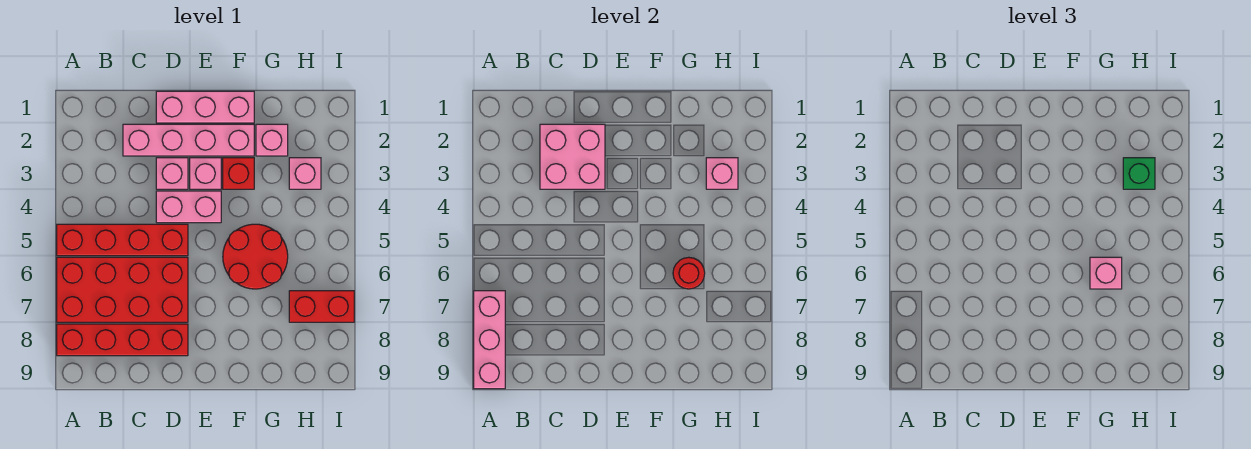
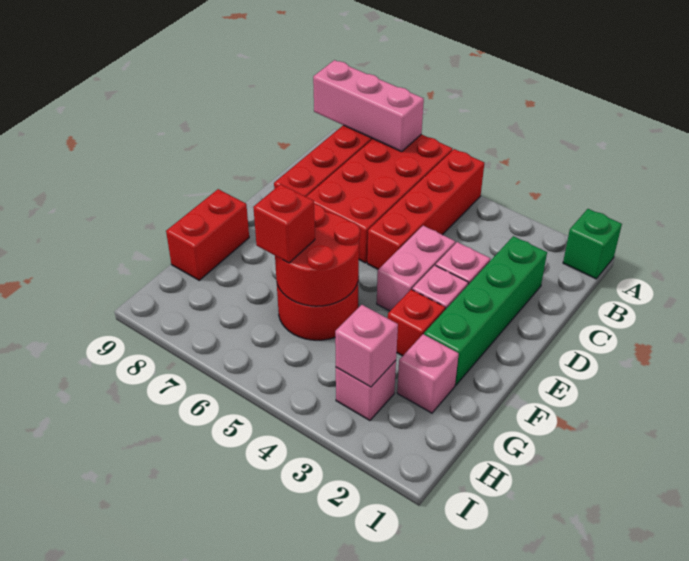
pink 1x4 brick [123,124,254,156] -> green 1x4 brick [424,236,547,385]
pink 2x2 brick [540,124,605,189] -> none
pink 1x3 brick [156,91,254,123] -> none
red 1x1 round brick [673,257,705,289] -> red 2x2 round brick [275,204,360,306]
pink 1x1 brick [1090,257,1122,289] -> red 1x1 brick [253,184,315,263]
green 1x1 brick [1123,158,1155,189] -> green 1x1 brick moved to [563,209,622,279]
red 1x2 brick [289,291,354,322] -> red 1x2 brick moved to [166,189,249,280]

